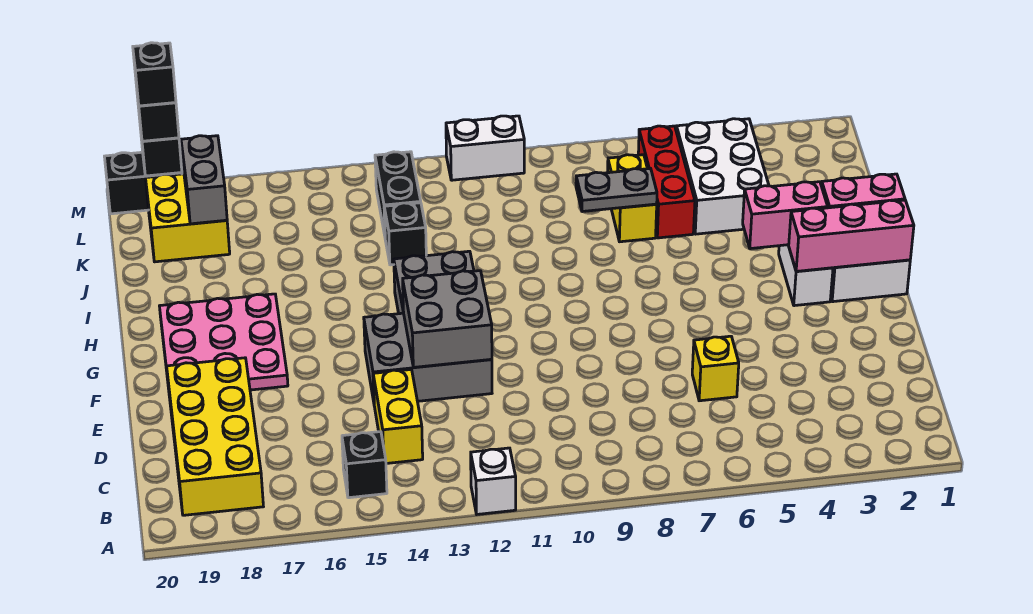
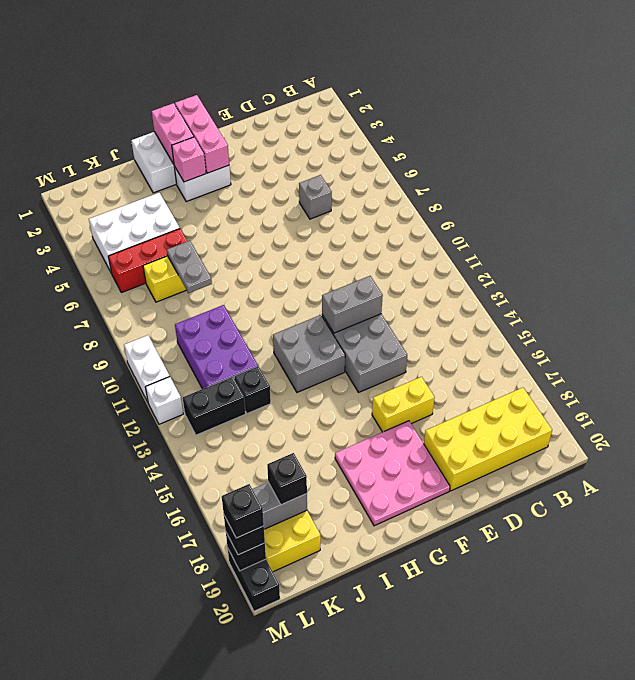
white 1x1 brick [471,448,516,514] -> white 1x1 brick moved to [145,377,183,424]
black 1x1 brick [342,432,387,498] -> black 1x1 brick moved to [267,453,307,505]
yellow 1x2 brick [373,370,423,464] -> yellow 1x2 brick moved to [372,377,435,432]
yellow 1x1 brick [692,336,739,401] -> grey 1x1 brick [299,175,332,219]
grey 2x2 brick [403,271,492,367] -> grey 1x2 brick [322,276,383,333]
pink 1x2 brick [743,182,828,249] -> pink 1x1 brick [172,137,206,182]
none -> purple 2x3 brick [175,305,258,389]

